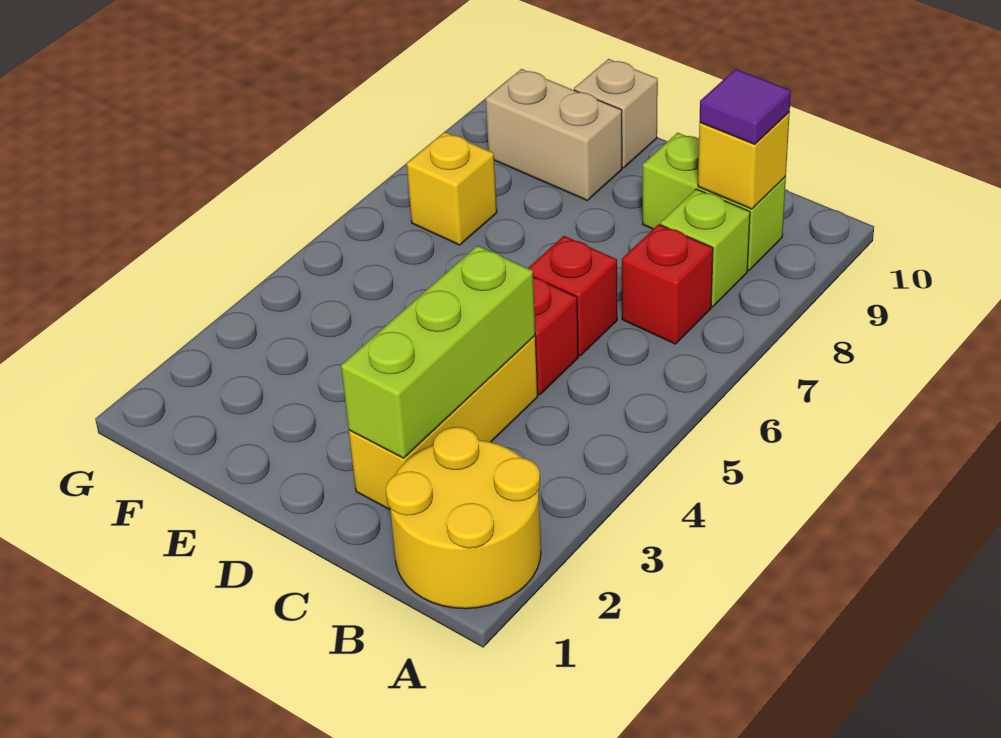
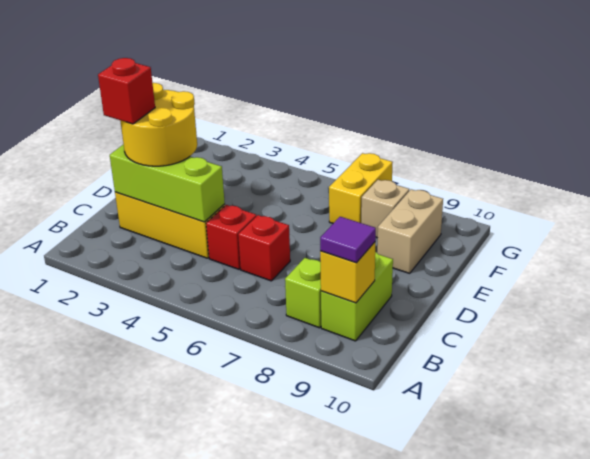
yellow 2x2 round brick [386,427,541,609] -> yellow 2x2 round brick moved to [120,83,197,166]
red 1x1 brick [622,224,713,344] -> red 1x1 brick moved to [98,58,155,124]
tan 1x1 brick [574,59,658,168] -> tan 1x1 brick moved to [361,180,409,238]
yellow 1x1 brick [407,132,497,245] -> yellow 1x2 brick [329,153,393,223]

